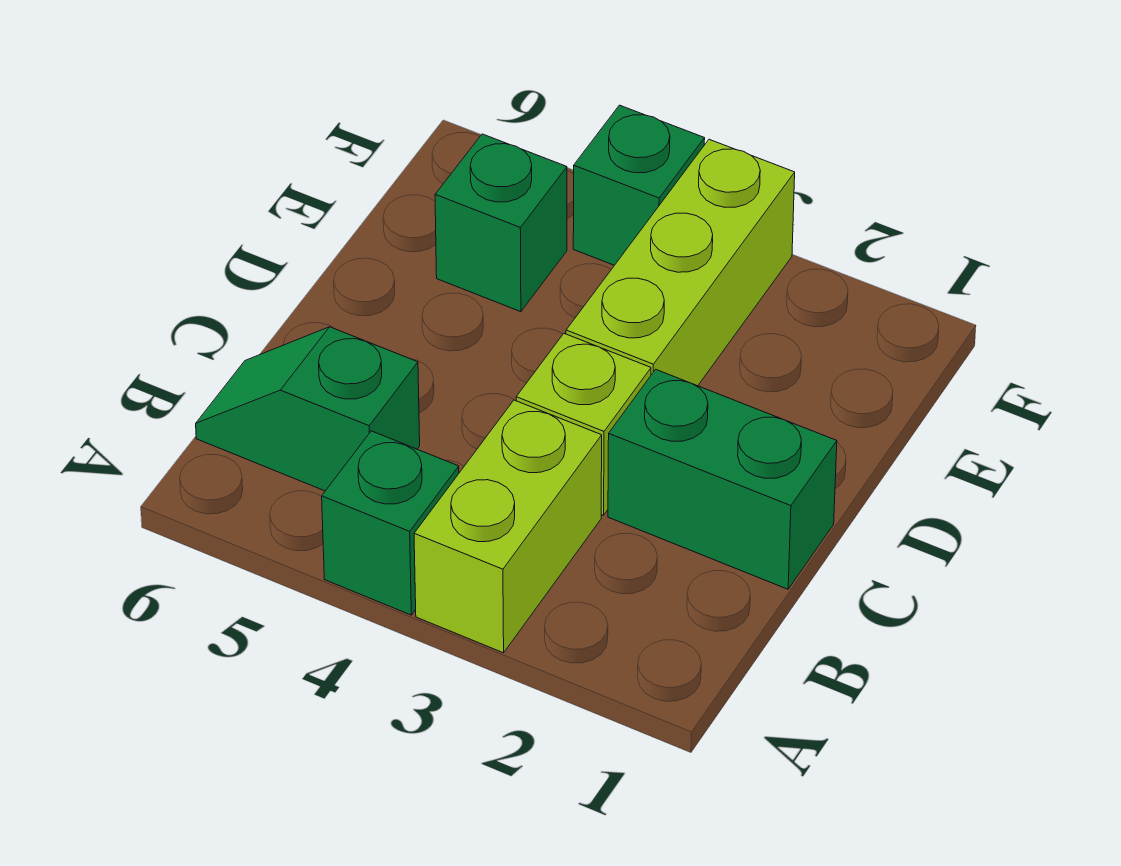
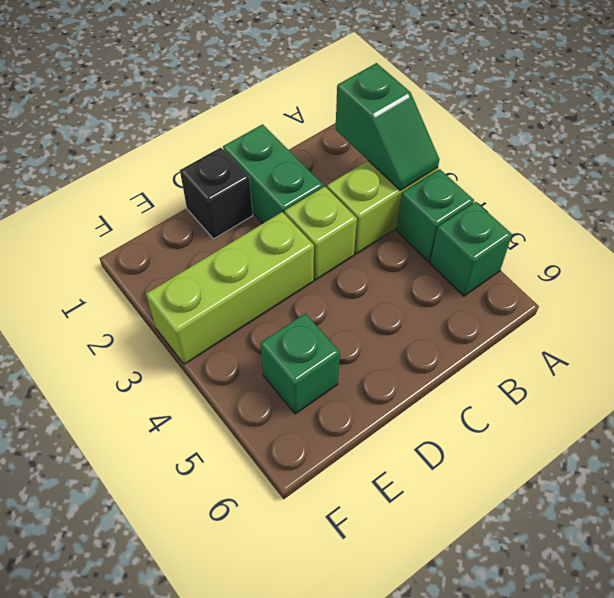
green 1x2 slope [196,327,420,491] -> green 1x2 slope moved to [335,63,440,191]
none -> black 1x1 brick [180,148,253,239]
green 1x1 brick [573,105,705,265] -> green 1x1 brick moved to [430,202,512,296]

